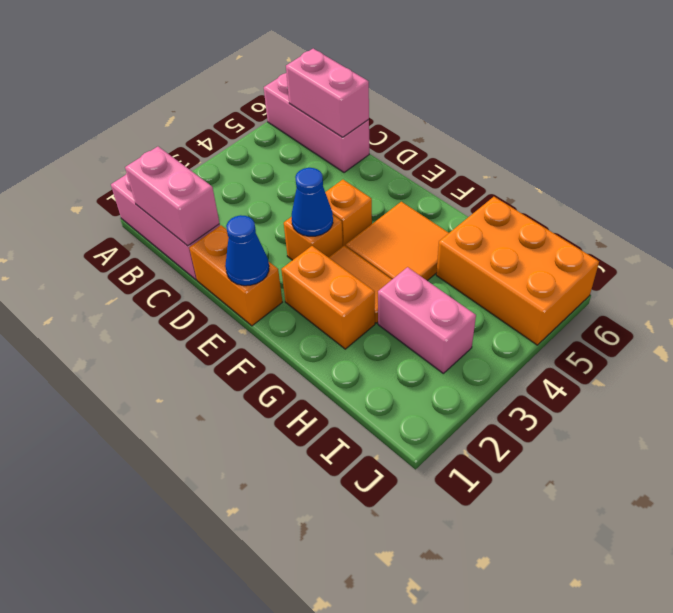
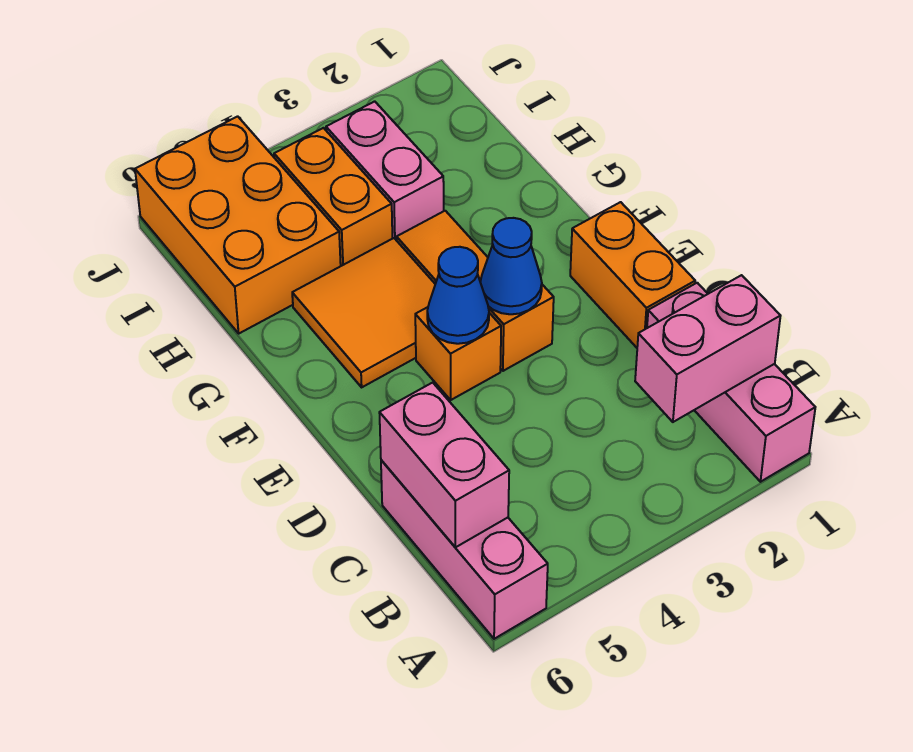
pink 1x2 brick [125,147,220,246] -> pink 1x2 brick turned to [635,275,780,422]
blue 1x1 cone [225,215,269,286] -> blue 1x1 cone moved to [427,247,489,344]
orange 1x2 brick [281,246,375,349] -> orange 1x2 brick moved to [274,128,392,266]

